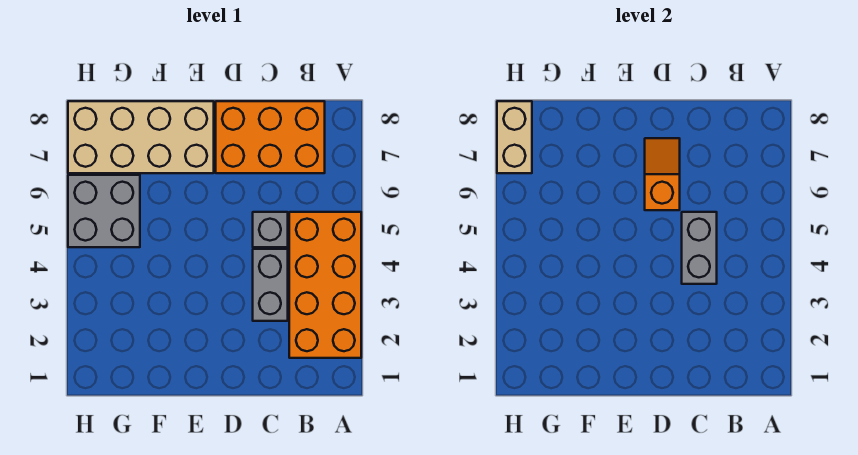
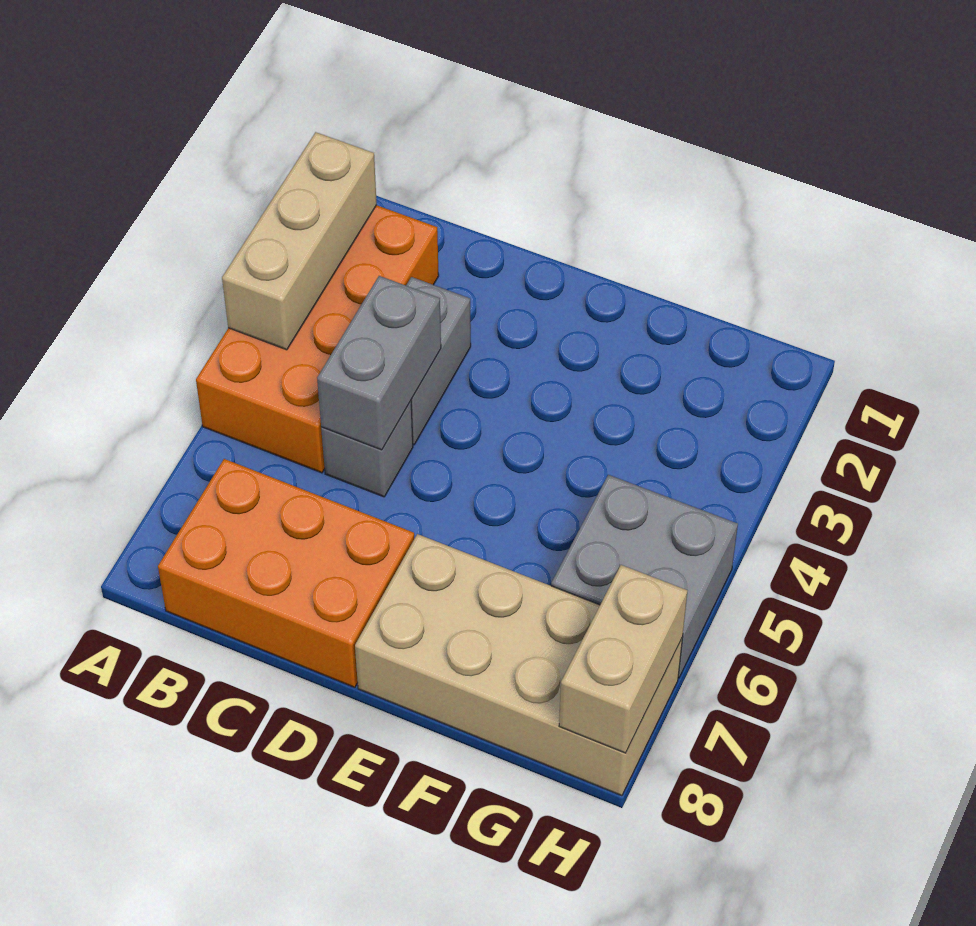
none -> tan 1x3 brick [222,132,377,350]
orange 1x2 slope [645,138,680,210] -> none

